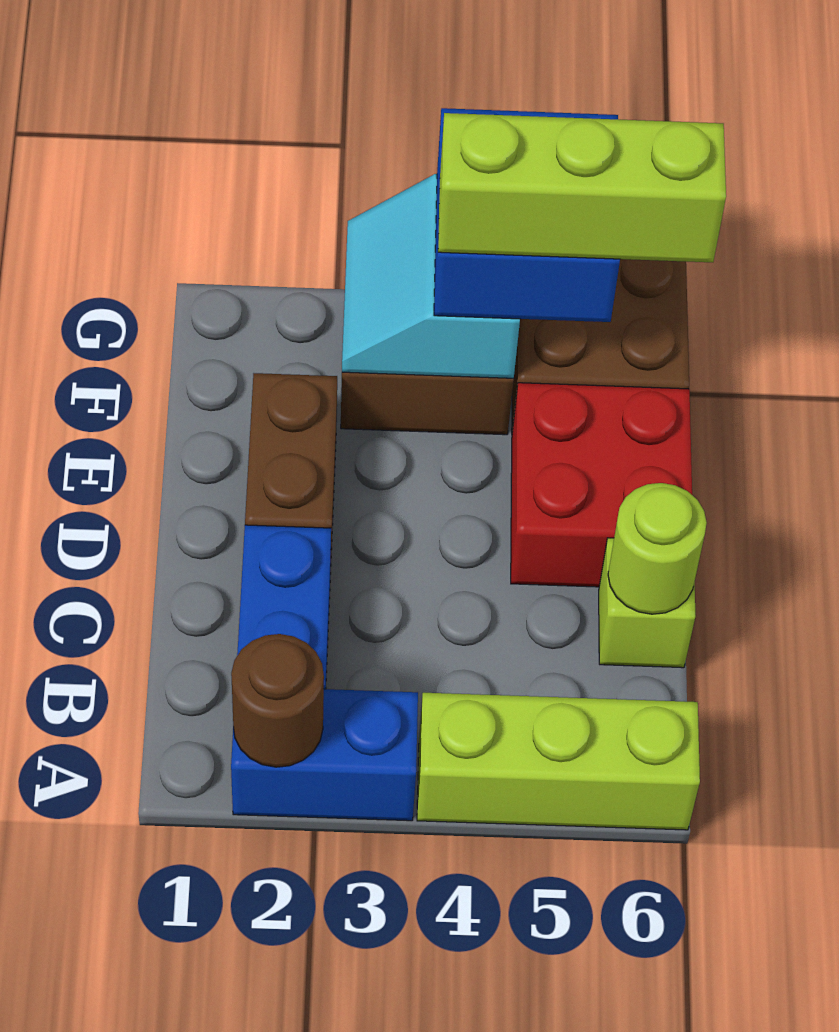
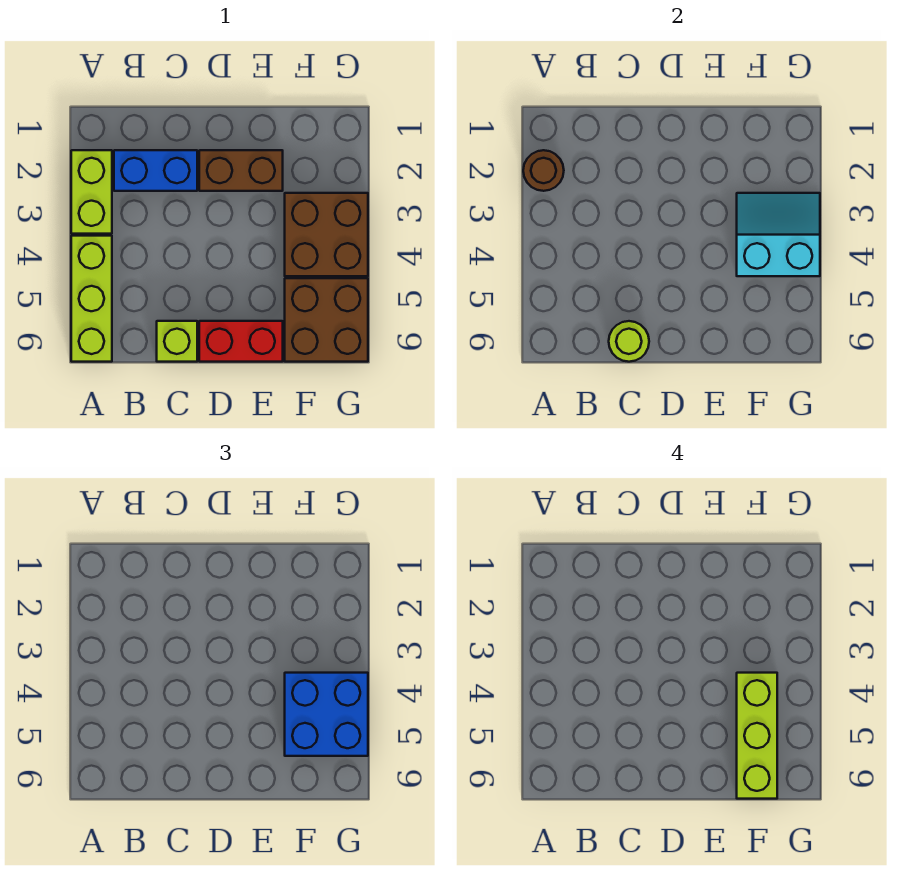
blue 1x2 brick [231,689,418,821] -> lime 1x2 brick [71,150,112,234]
red 2x2 brick [511,383,692,587] -> red 1x2 brick [199,321,283,362]

